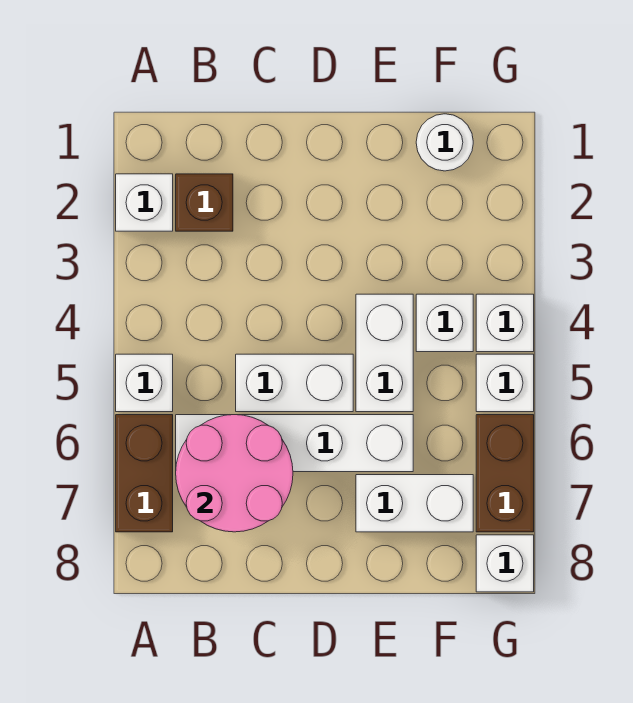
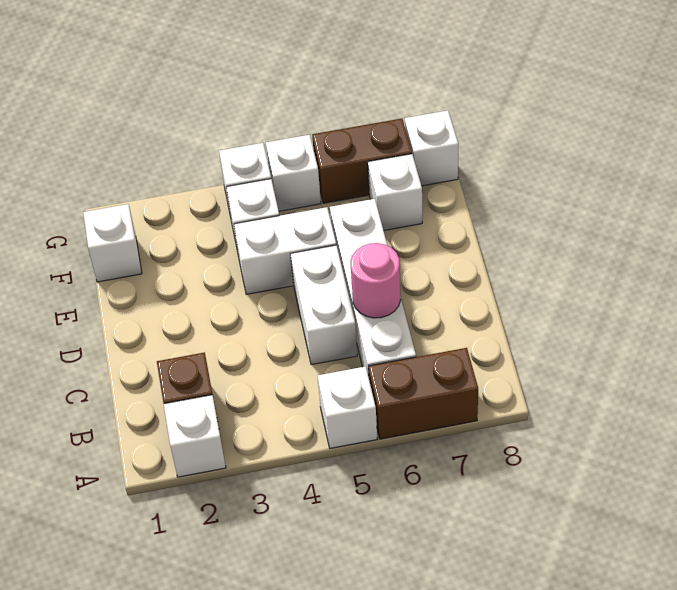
pink 2x2 round brick [176,415,293,532] -> pink 1x1 round brick [350,243,401,318]
white 1x2 brick [356,475,473,532] -> white 1x1 brick [368,154,422,231]
white 1x1 round brick [416,114,473,171] -> white 1x1 brick [83,204,142,282]

